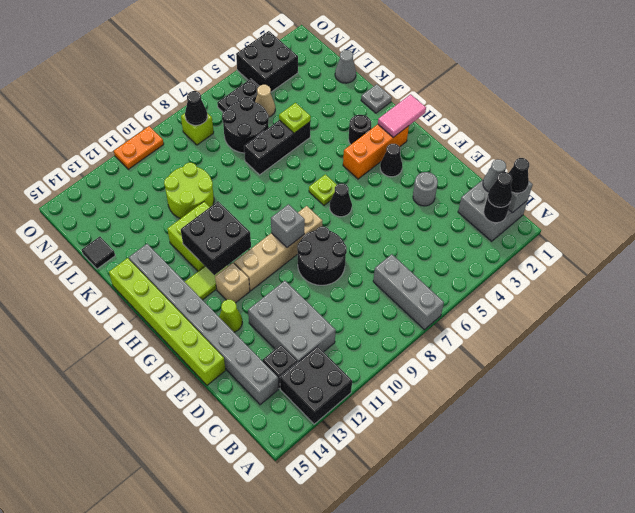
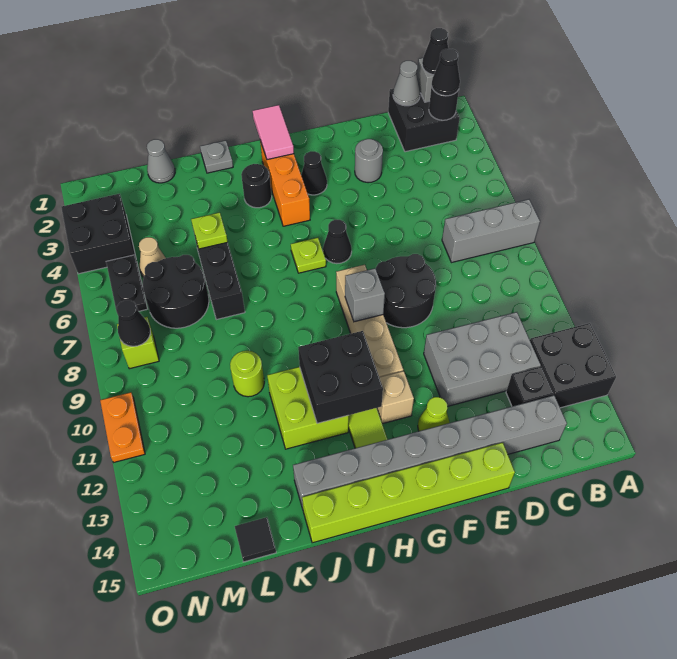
grey 2x2 brick [458,179,528,241] -> black 2x2 brick [388,88,460,152]
lime 2x2 round brick [164,163,214,219] -> lime 1x1 round brick [230,351,264,397]

